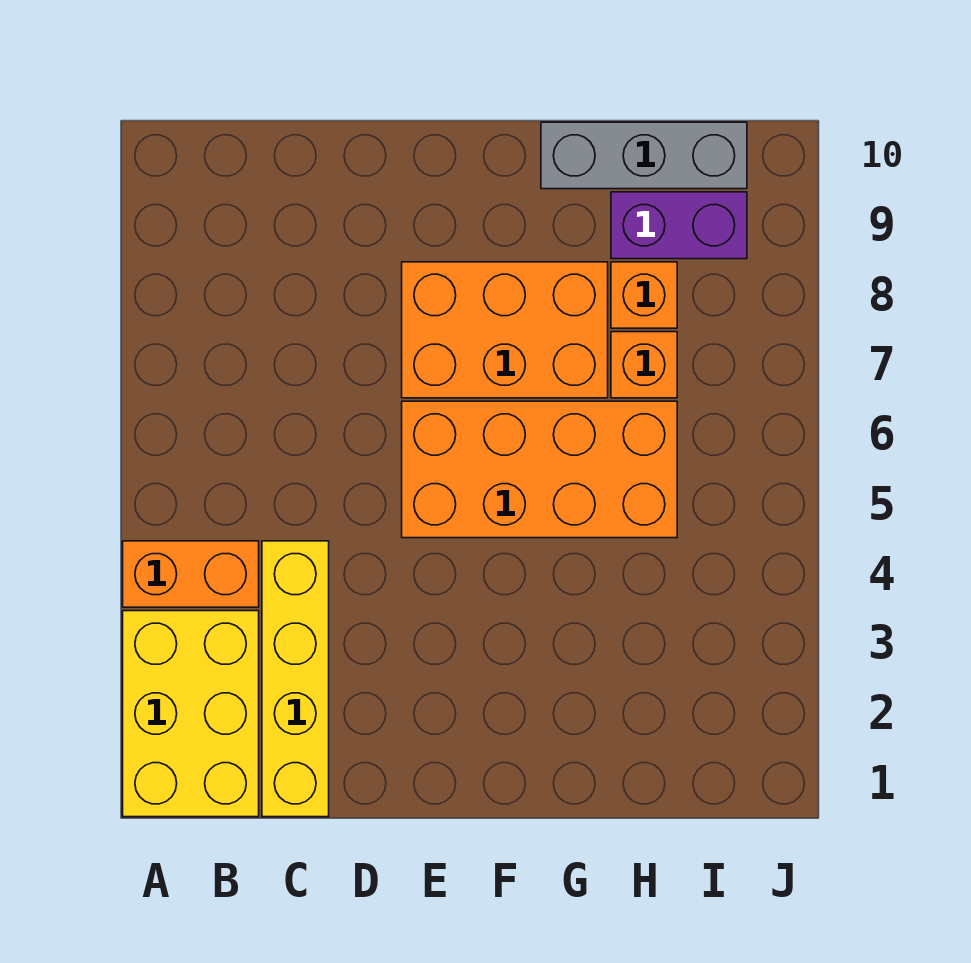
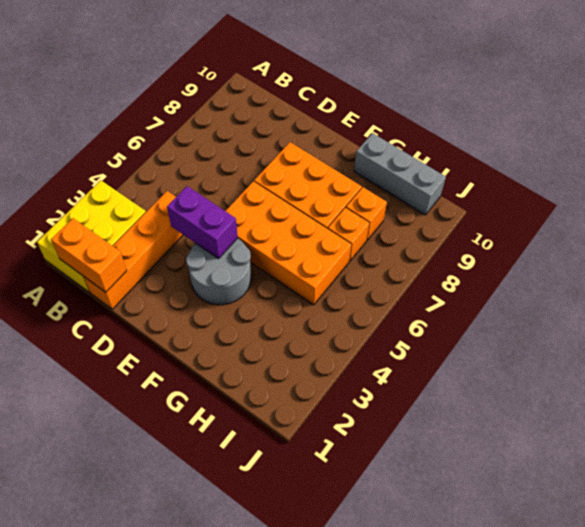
orange 1x2 brick [123,541,259,607] -> orange 1x2 brick moved to [51,218,127,292]
yellow 1x4 brick [262,541,329,817] -> orange 1x4 brick [83,191,183,309]
none -> grey 2x2 round brick [186,238,251,305]
purple 1x2 brick [611,192,747,259] -> purple 1x2 brick moved to [167,186,238,259]

